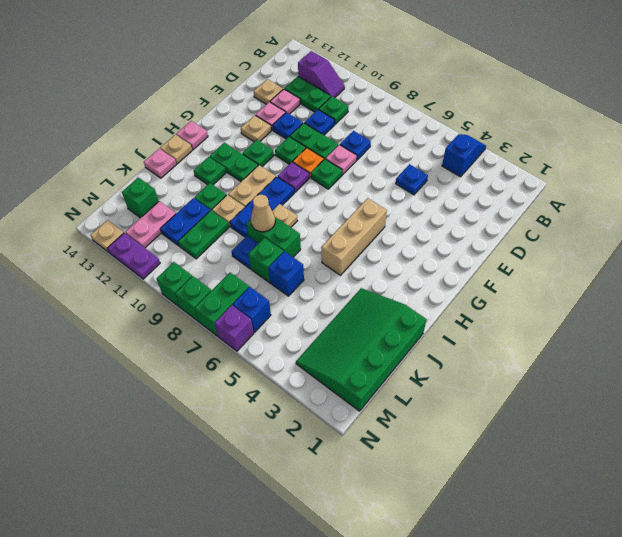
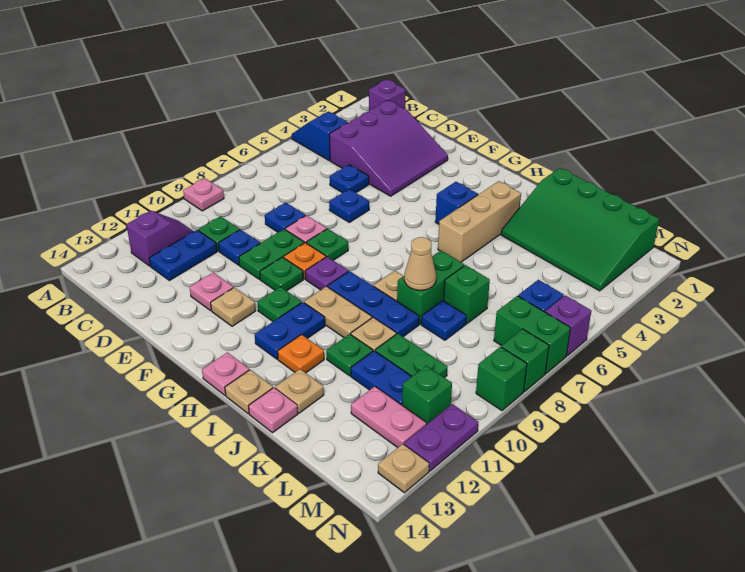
none -> purple 1x1 brick [369,80,406,111]
none -> purple 3x3 slope [329,100,448,196]
green 1x2 plate [284,76,331,112] -> blue 1x2 plate [149,230,217,281]
pink 1x1 plate [270,89,300,114] -> pink 1x1 plate moved to [183,178,224,211]
tan 1x1 plate [254,79,283,104] -> tan 1x1 plate moved to [275,369,324,413]
blue 1x1 plate [273,112,303,139] -> blue 1x1 plate moved to [329,189,369,222]
tan 1x3 brick [321,198,387,275] -> tan 1x3 brick turned to [438,181,521,262]
green 1x2 plate [210,143,258,181] -> blue 1x2 plate [255,302,325,359]
green 1x1 plate [194,157,226,185] -> orange 1x1 plate [278,335,324,373]
blue 1x1 brick [268,251,304,296] -> blue 1x1 brick moved to [435,182,478,224]
green 1x1 brick [122,178,159,218] -> green 1x1 brick moved to [402,366,452,424]

